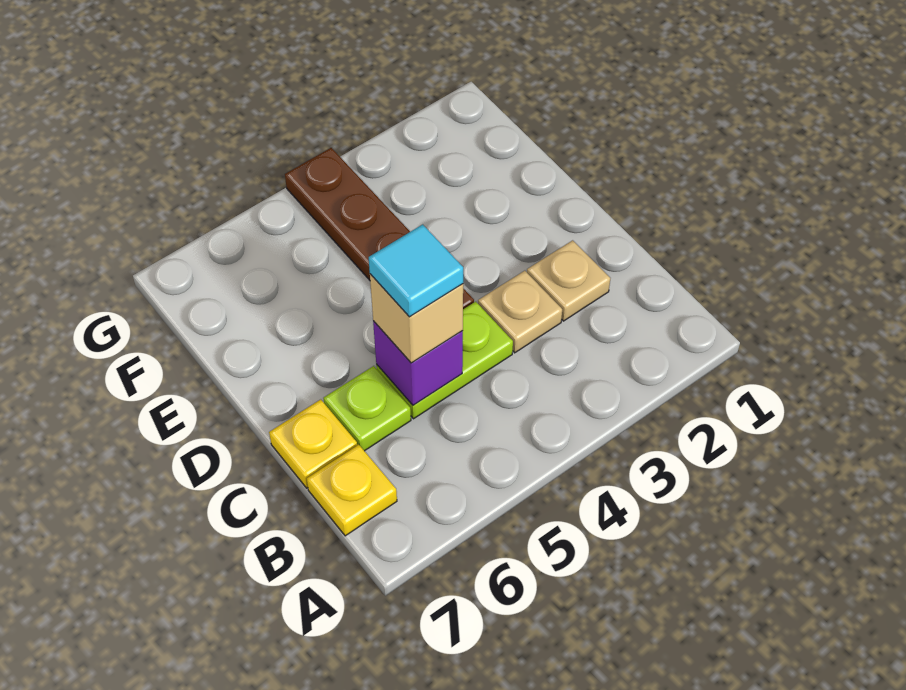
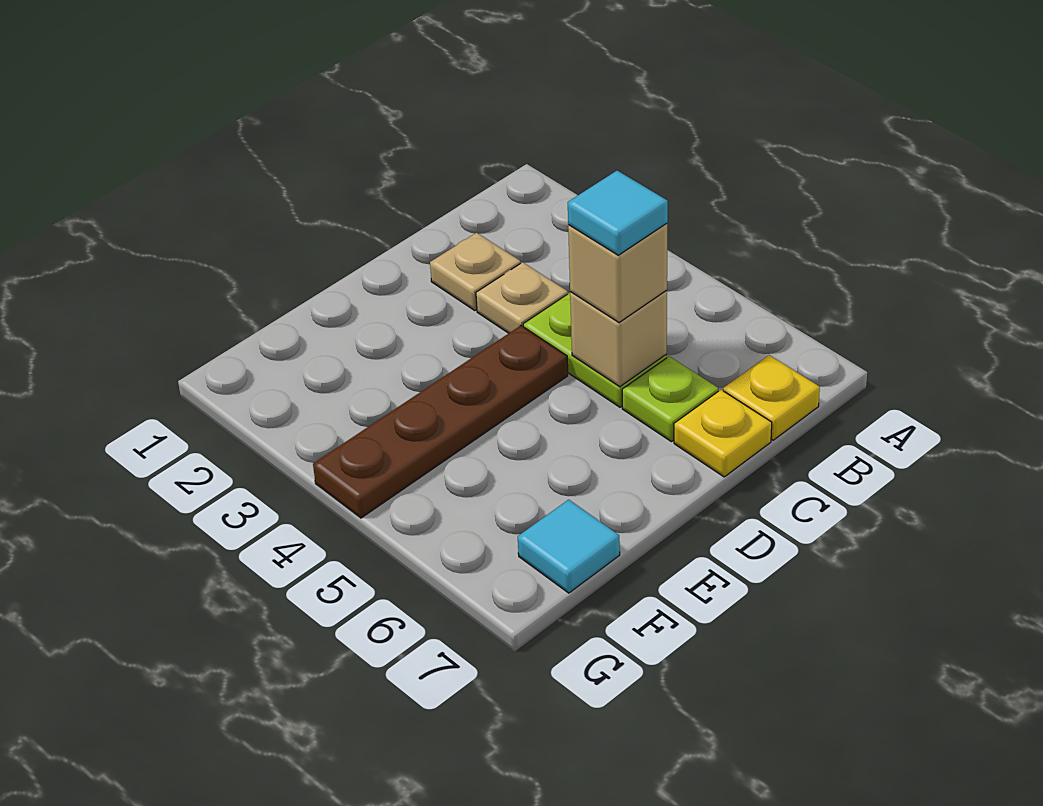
purple 1x1 brick [373,321,463,405] -> tan 1x1 brick [570,290,667,387]
none -> cyan 1x1 tile [518,500,620,593]

